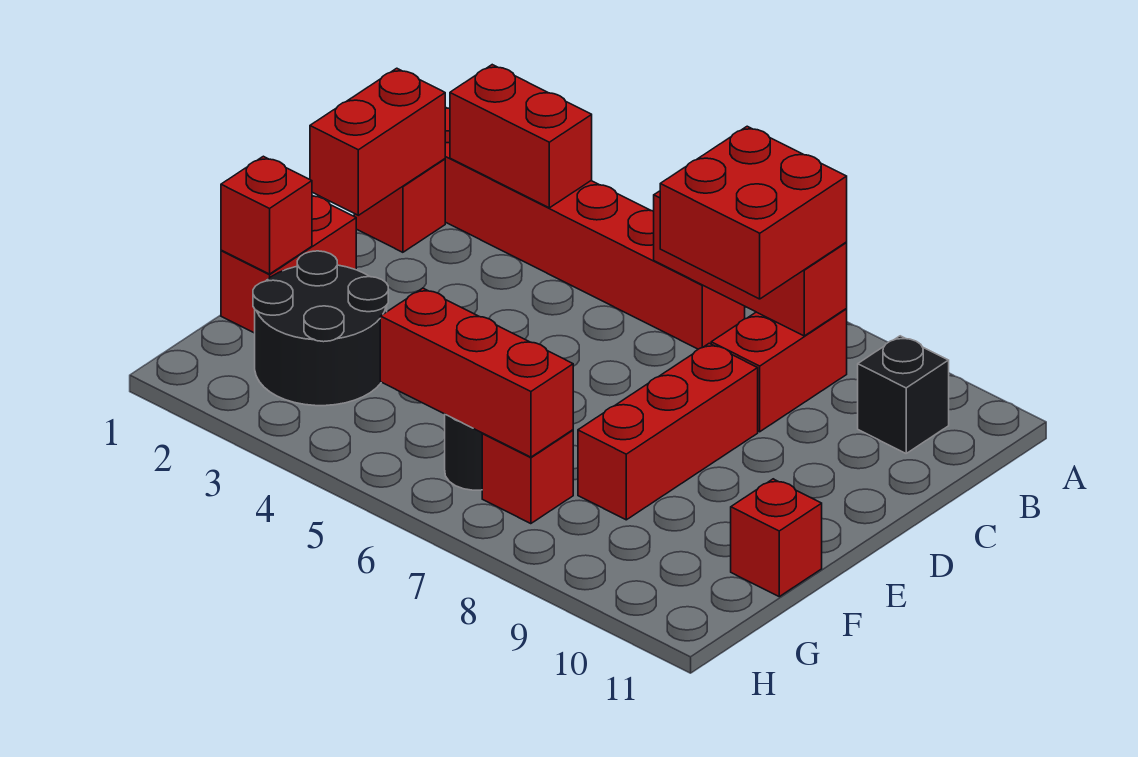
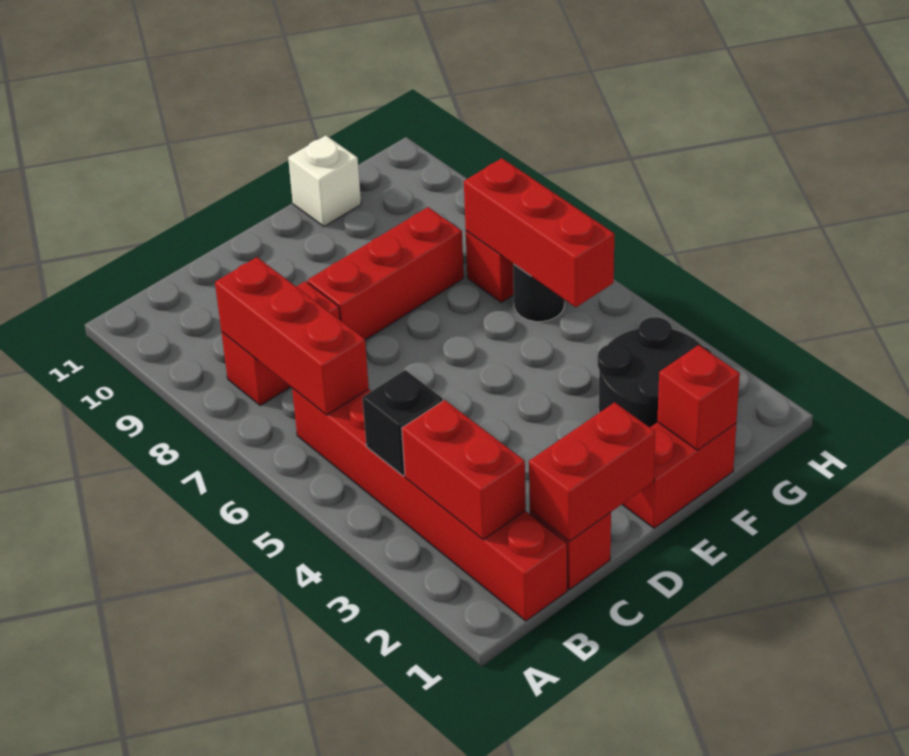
red 2x2 brick [660,126,847,299] -> none
black 1x1 brick [858,336,949,453] -> black 1x1 brick moved to [362,370,443,476]
red 1x1 brick [731,479,822,597] -> white 1x1 brick [288,136,361,227]

